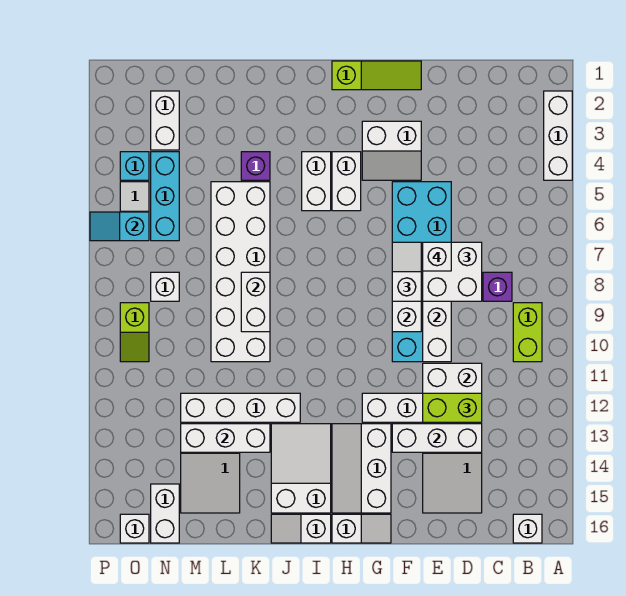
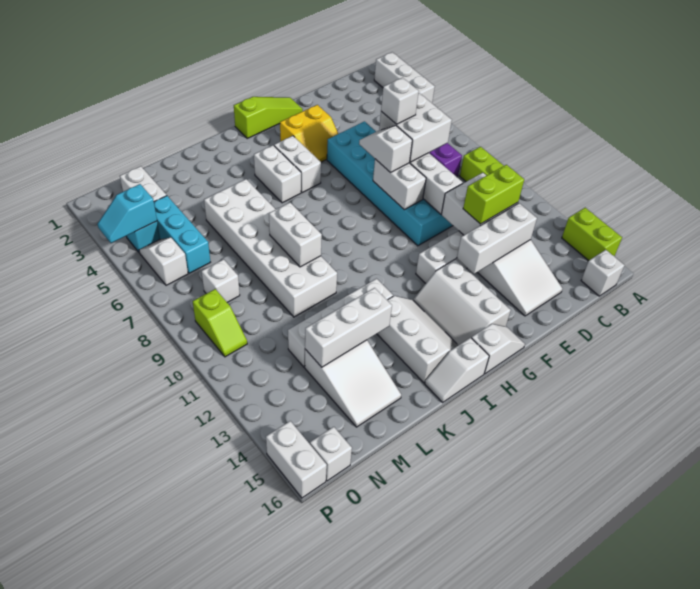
none -> lime 1x2 brick [562,208,622,261]
white 2x2 slope [362,121,421,180] -> yellow 2x2 slope [280,105,338,162]
white 2x3 slope [271,424,331,513] -> white 2x3 slope turned to [377,296,458,383]
purple 1x1 brick [241,152,270,180] -> none
white 1x2 brick [151,484,179,543] -> white 1x2 brick moved to [266,421,327,498]
cyan 1x2 slope [90,212,149,241] -> cyan 1x2 slope moved to [98,184,157,243]

